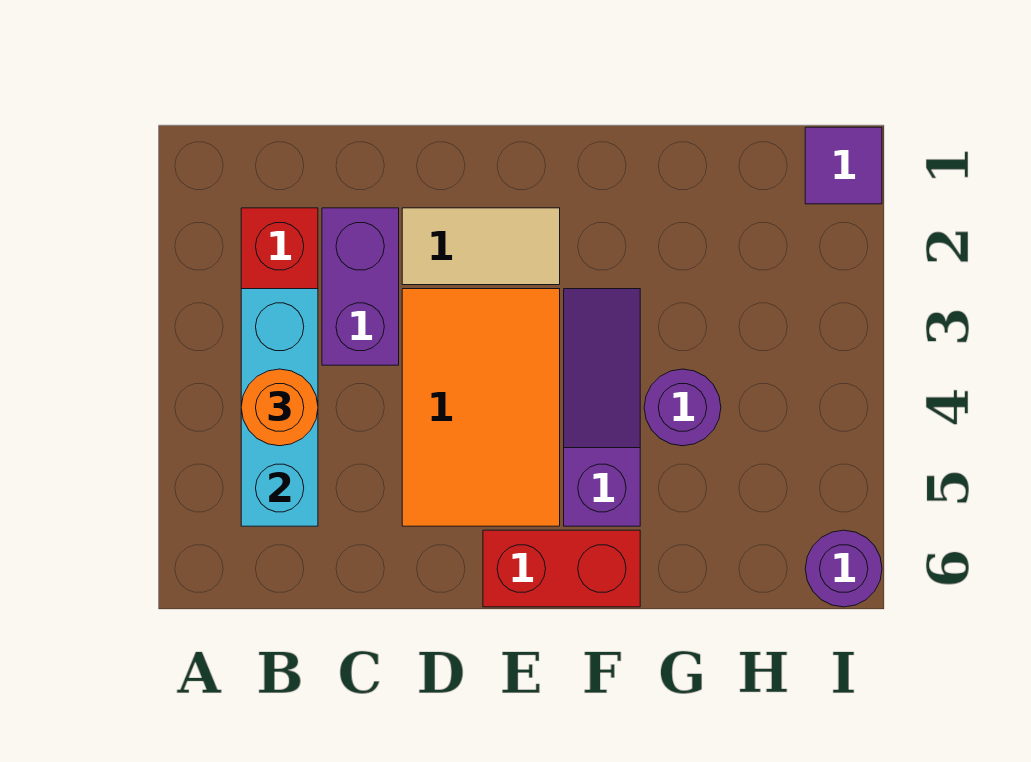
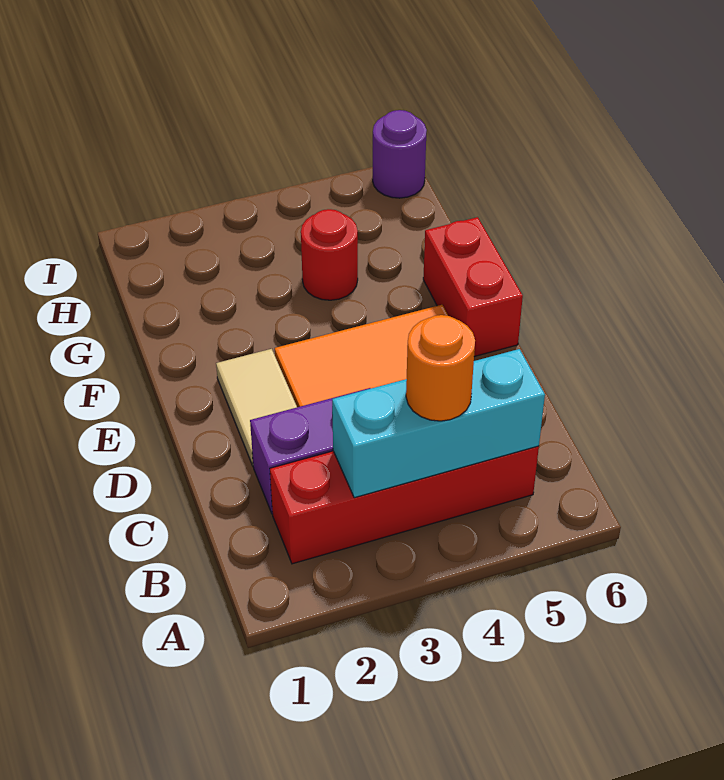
purple 1x3 slope [564,289,640,526] -> none
purple 1x1 round brick [644,369,721,446] -> red 1x1 round brick [301,209,358,300]
purple 1x1 tile [805,127,882,204] -> none

